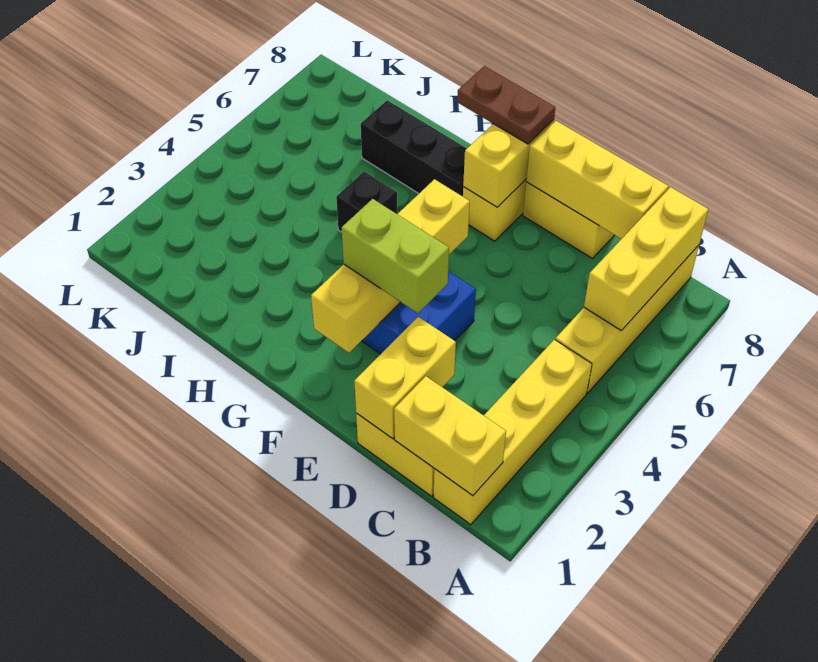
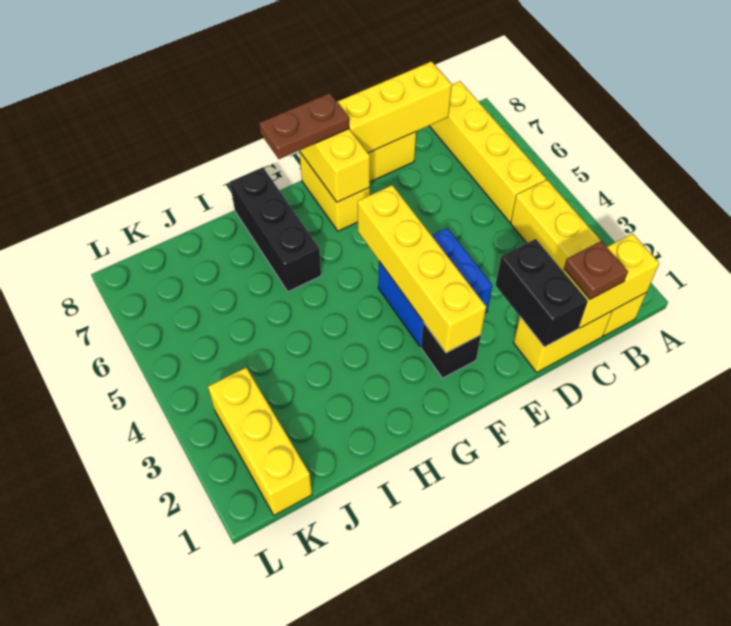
yellow 1x3 brick [584,187,708,330] -> yellow 1x3 brick moved to [208,368,312,515]
none -> brown 1x1 plate [564,241,628,299]
yellow 1x2 brick [354,317,456,439] -> black 1x2 brick [496,239,588,347]
lime 1x2 brick [342,199,449,313] -> none
black 1x3 brick [361,100,467,196] -> black 1x3 brick turned to [230,167,321,292]
black 1x1 brick [336,171,397,232] -> black 1x1 brick moved to [421,323,481,378]

